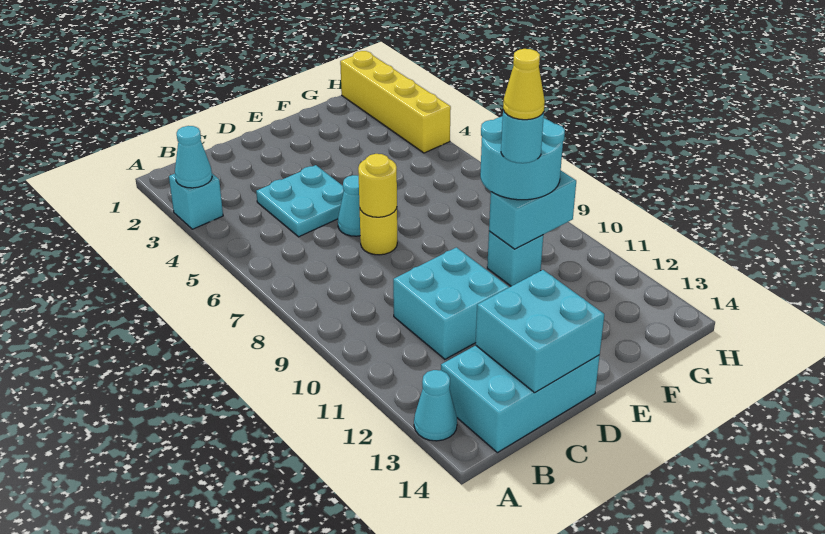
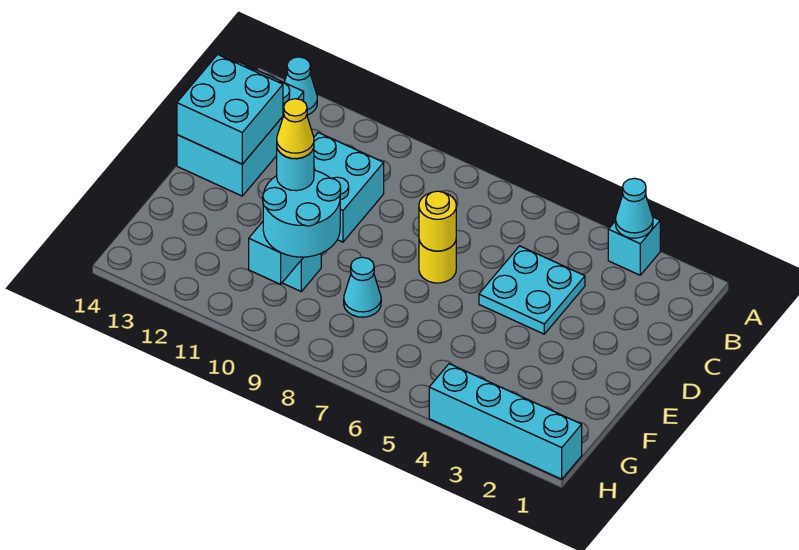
cyan 1x1 cone [338,175,360,236] -> cyan 1x1 cone moved to [344,257,381,317]
yellow 1x4 brick [340,51,451,153] -> cyan 1x4 brick [429,364,582,479]

